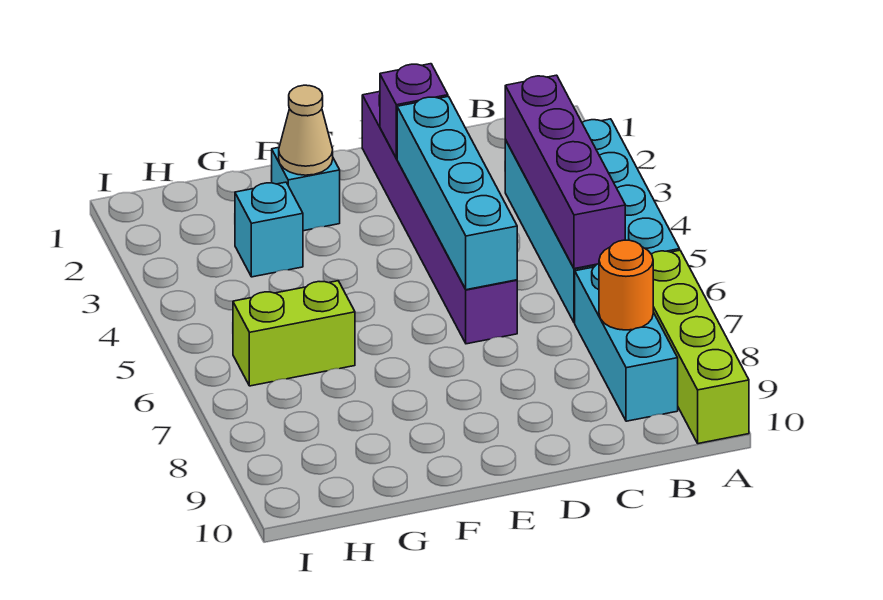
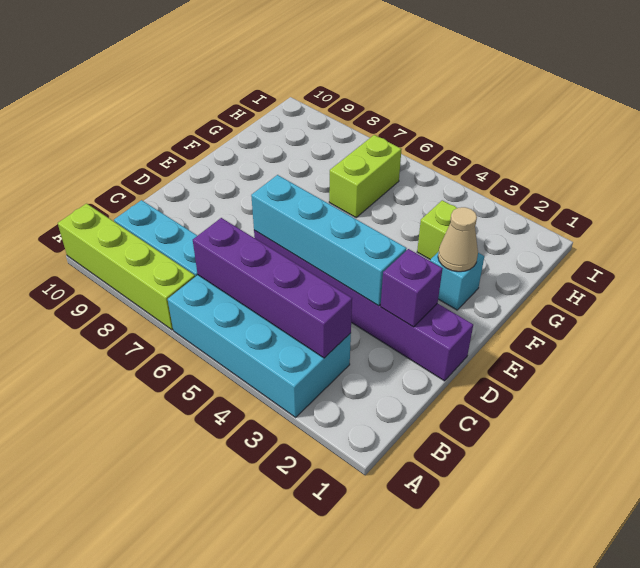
orange 1x1 round brick [599,240,653,330] -> none
cyan 1x1 brick [235,182,303,277] -> lime 1x1 brick [417,200,457,259]

